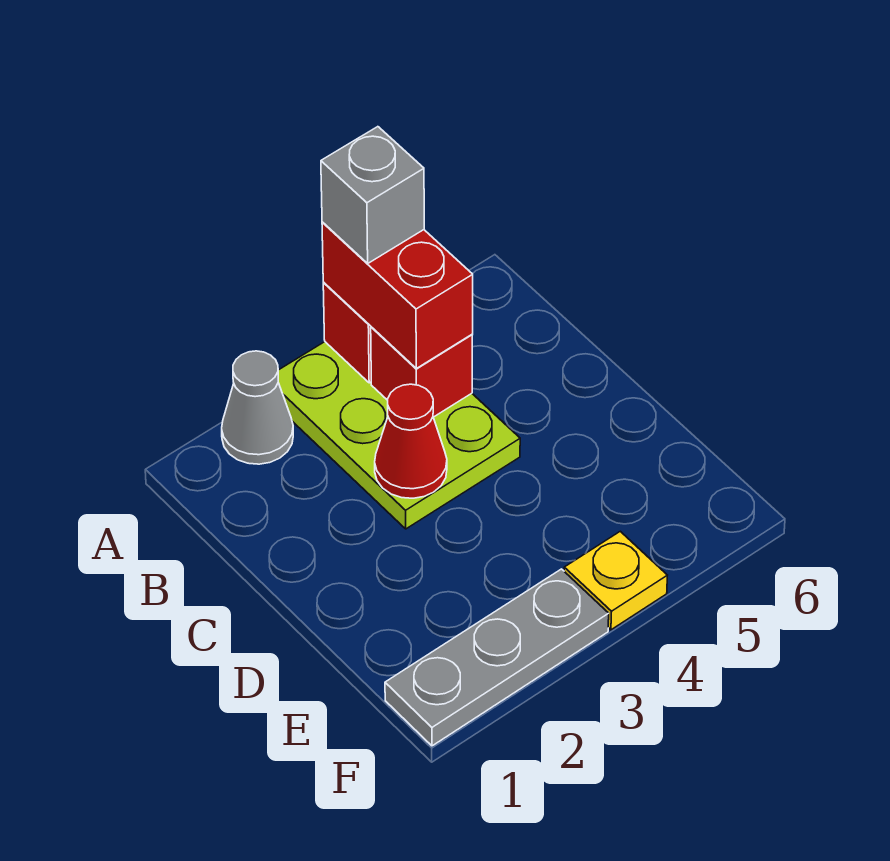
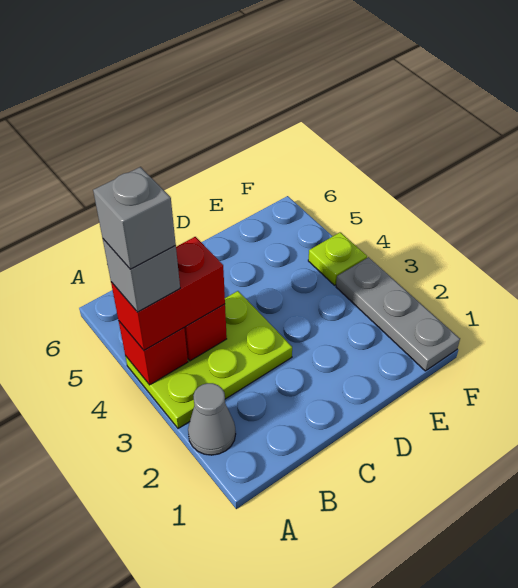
none -> grey 1x1 brick [93,167,176,269]
red 1x1 cone [375,384,447,498] -> none
yellow 1x1 plate [564,531,667,630] -> lime 1x1 plate [308,232,367,285]

